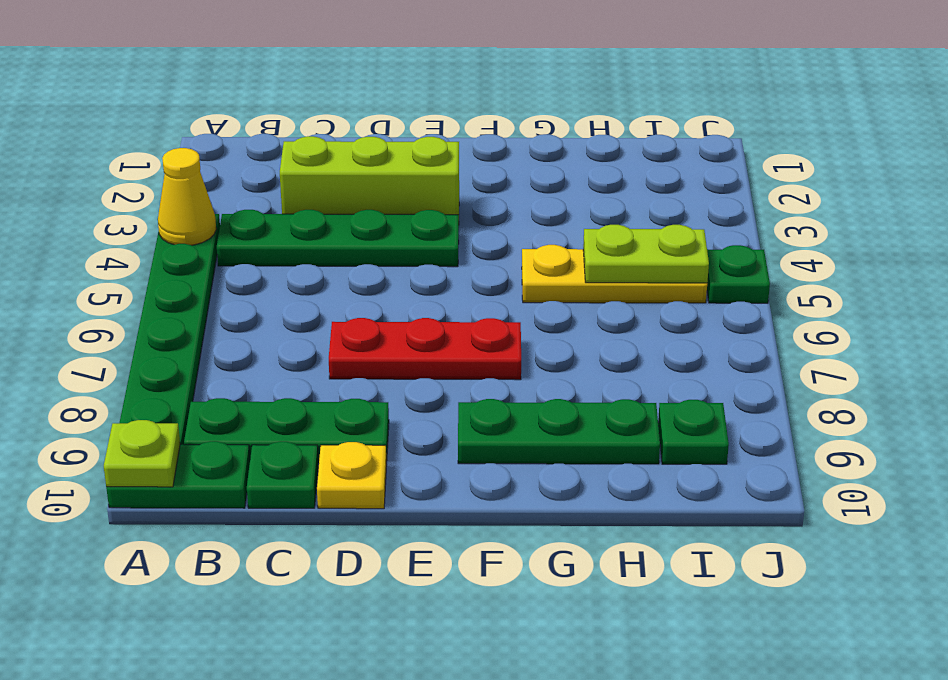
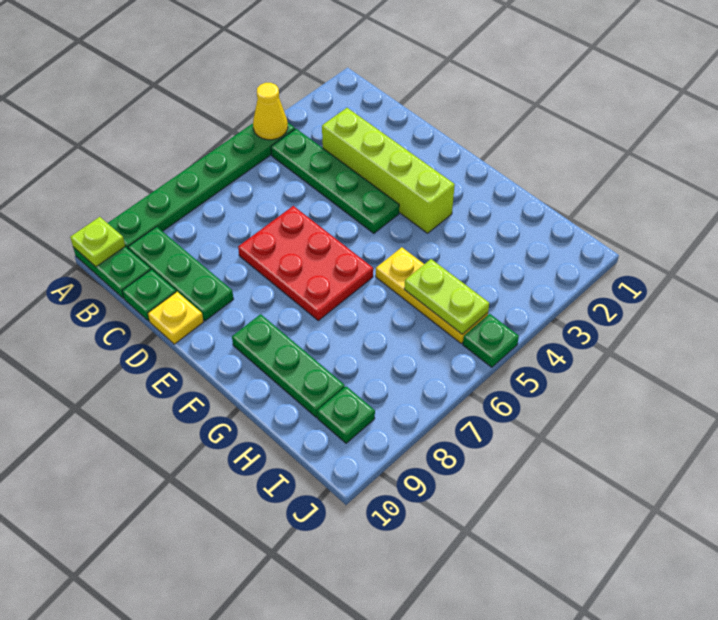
lime 1x3 brick [280,136,459,215] -> lime 1x4 brick [322,108,455,233]
red 1x3 plate [329,318,521,380] -> red 2x3 plate [238,206,373,321]

